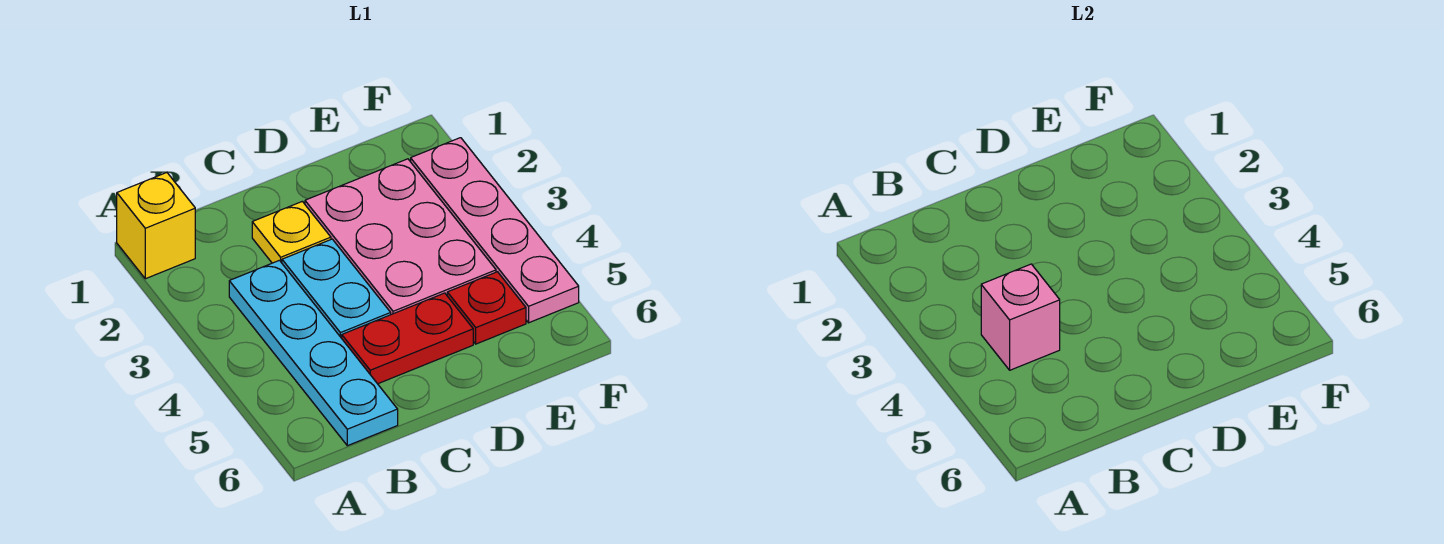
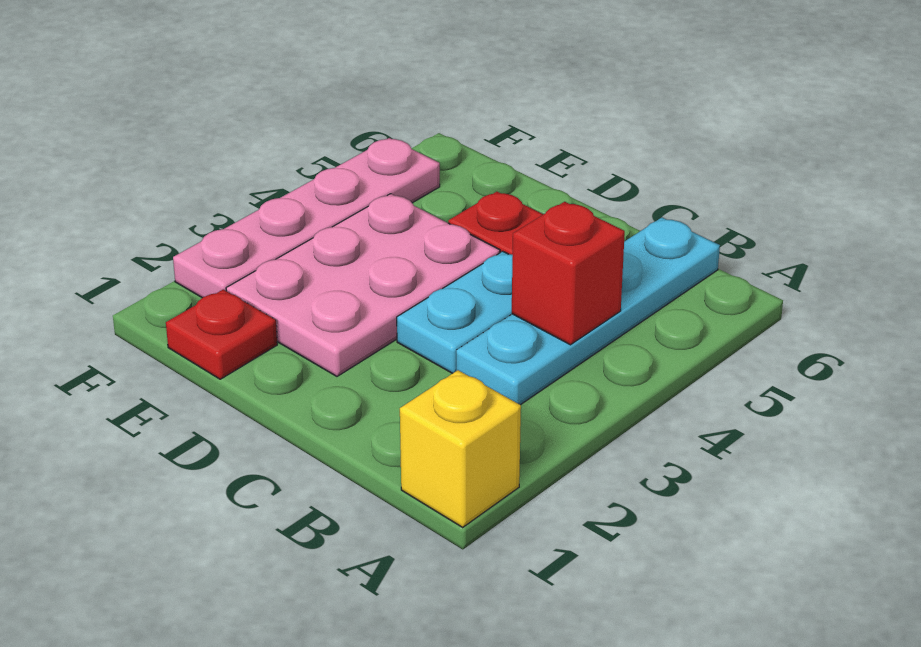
pink 1x1 brick [981,264,1060,370] -> red 1x1 brick [512,202,625,345]
yellow 1x1 plate [252,201,331,263] -> none
red 1x1 plate [447,272,526,344] -> red 1x1 plate moved to [166,289,277,379]

